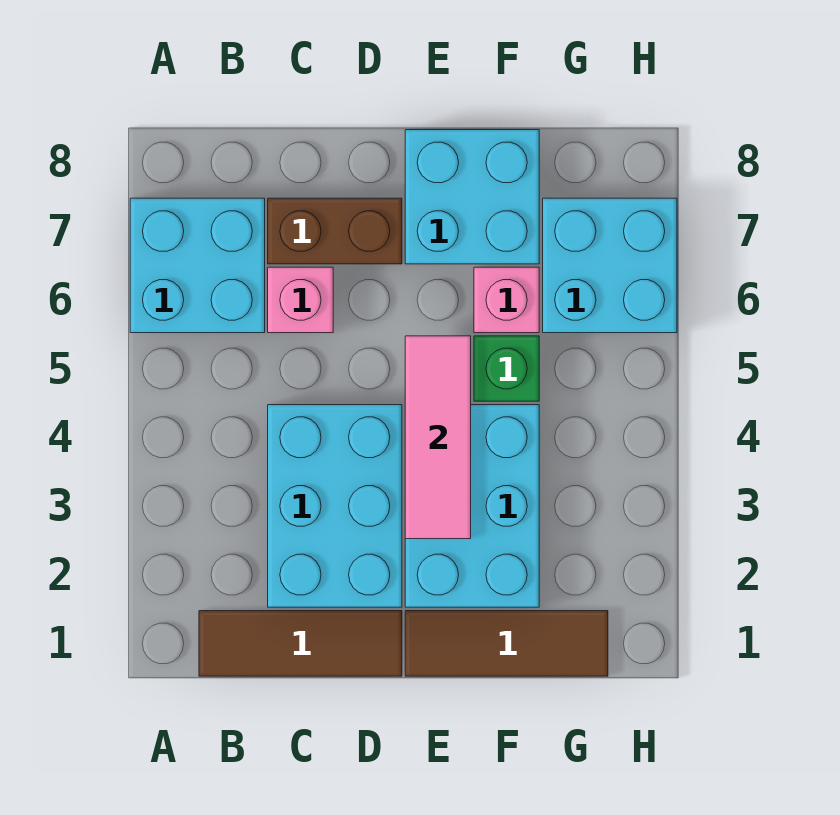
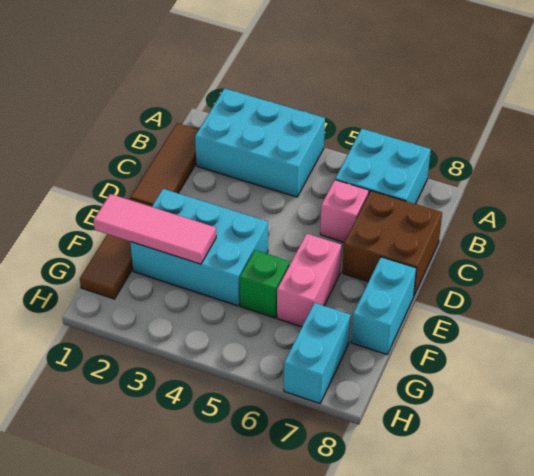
cyan 2x3 brick [268,405,402,607] -> cyan 2x3 brick moved to [195,88,325,197]
brown 1x2 brick [268,198,402,264] -> brown 2x2 brick [342,191,442,295]
pink 1x3 tile [405,336,471,539] -> pink 1x3 tile moved to [94,194,216,264]
cyan 2x2 brick [405,130,539,264] -> cyan 1x2 brick [351,257,417,355]
pink 1x1 brick [474,267,539,333] -> pink 1x2 brick [277,234,341,327]
cyan 2x2 brick [543,198,677,333] -> cyan 1x2 brick [284,303,351,403]

